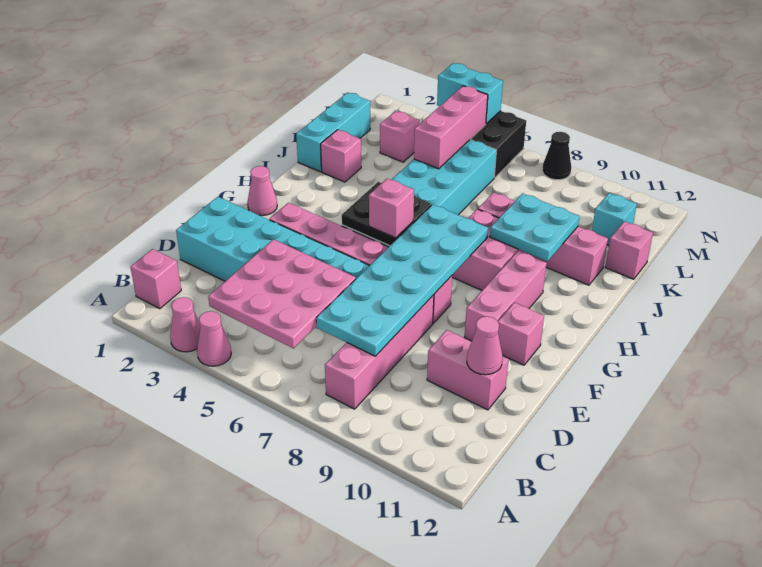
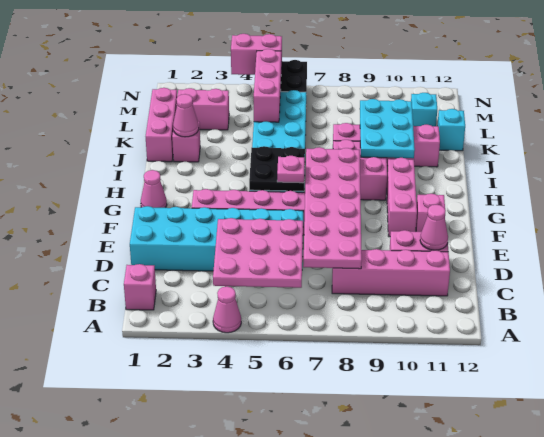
pink 1x1 cone [170,297,200,352] -> pink 1x1 cone moved to [173,94,199,137]
pink 1x4 brick [325,295,434,409] -> pink 1x4 brick turned to [332,249,450,296]
cyan 2x6 plate [316,205,488,356] -> pink 2x6 plate [303,147,362,269]
pink 1x1 brick [369,178,414,238] -> pink 1x1 plate [277,156,305,183]
cyan 2x2 plate [490,194,580,261] -> cyan 2x3 plate [360,99,415,158]
cyan 1x3 brick [296,92,370,172] -> pink 1x3 brick [146,88,177,162]
pink 1x1 brick [605,221,653,279] -> cyan 1x1 brick [437,109,465,151]
pink 1x1 brick [380,111,419,162] -> pink 1x2 brick [176,88,229,130]
cyan 1x2 brick [437,63,503,124] -> pink 1x2 brick [231,34,282,75]
black 1x1 cone [542,132,571,180] -> none

